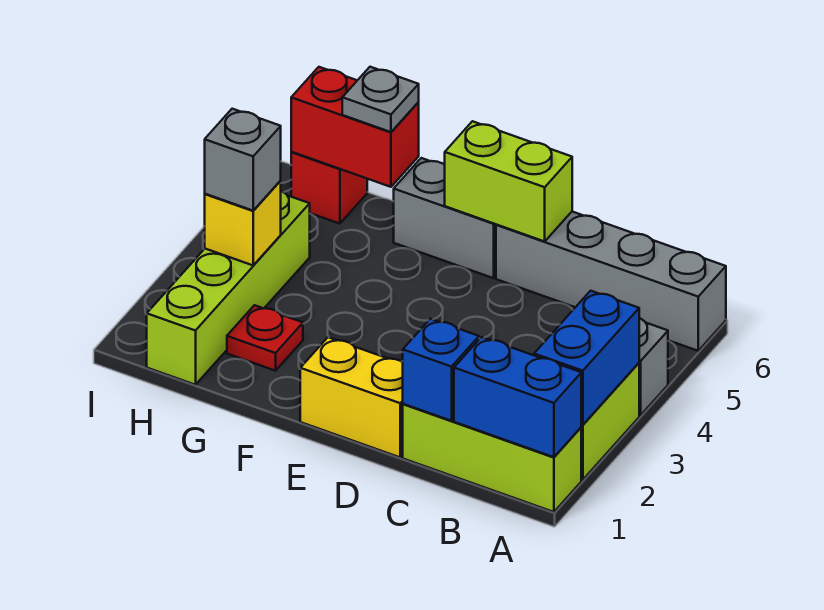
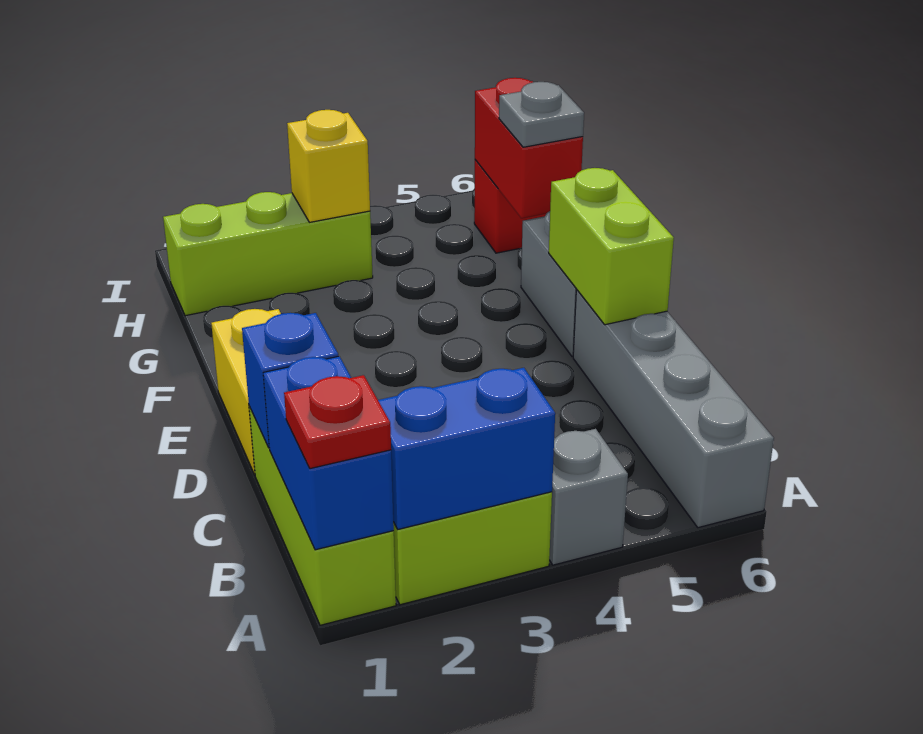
red 1x1 plate [227,305,303,371] -> red 1x1 plate moved to [284,375,391,469]
lime 1x4 brick [147,191,310,385] -> lime 1x3 brick [163,192,373,316]
grey 1x1 brick [205,109,281,211] -> none

